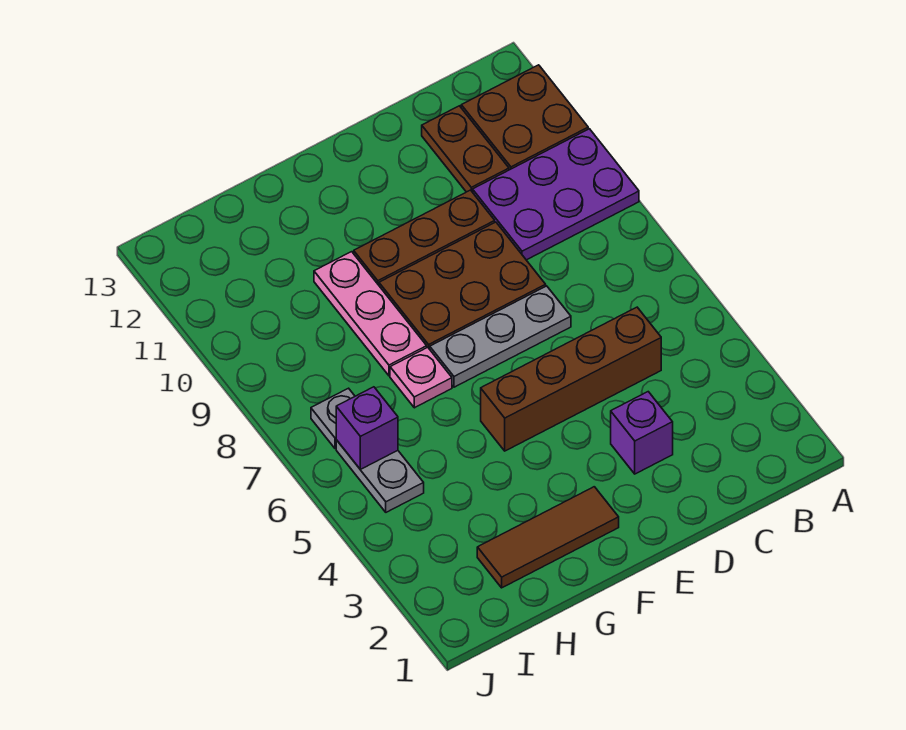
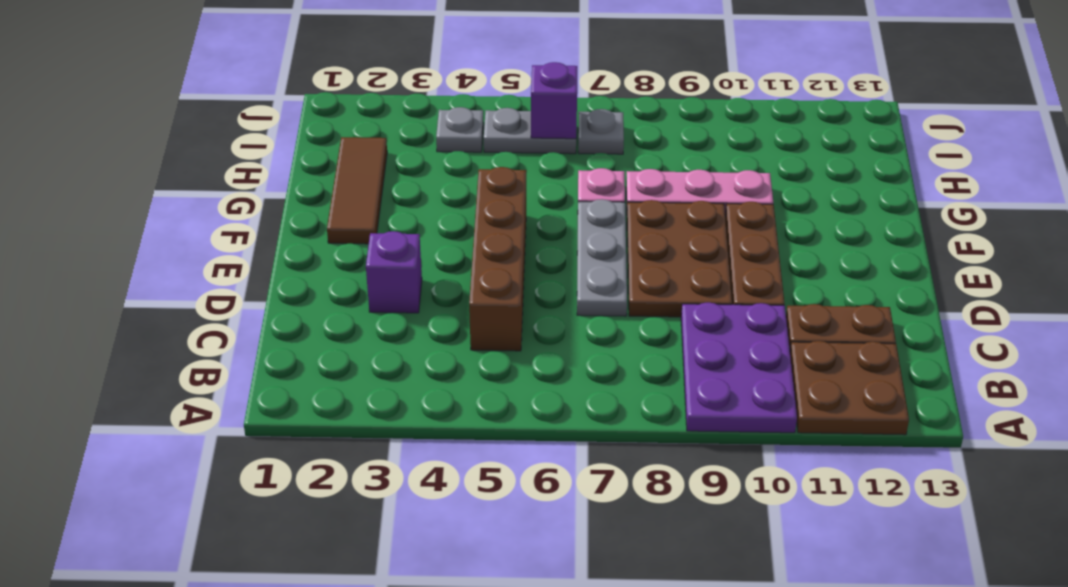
none -> grey 1x1 plate [436,107,484,152]

